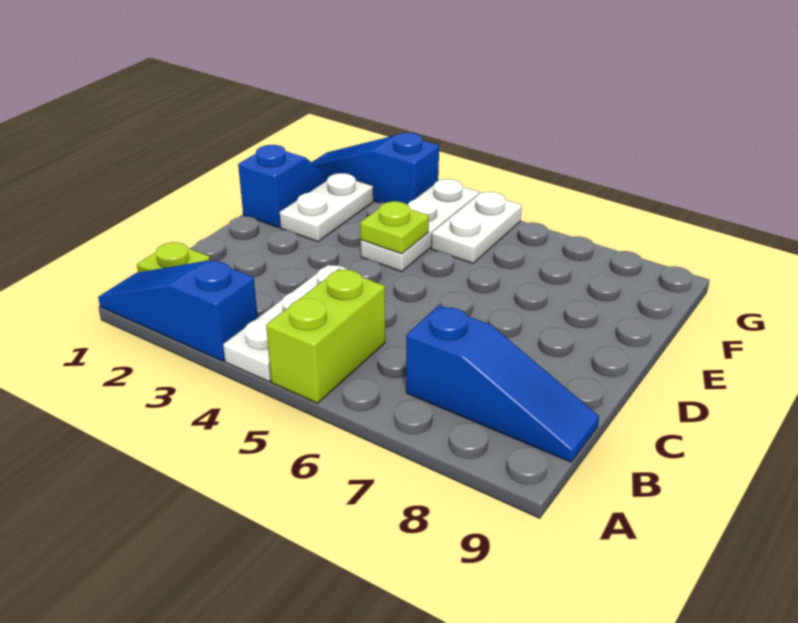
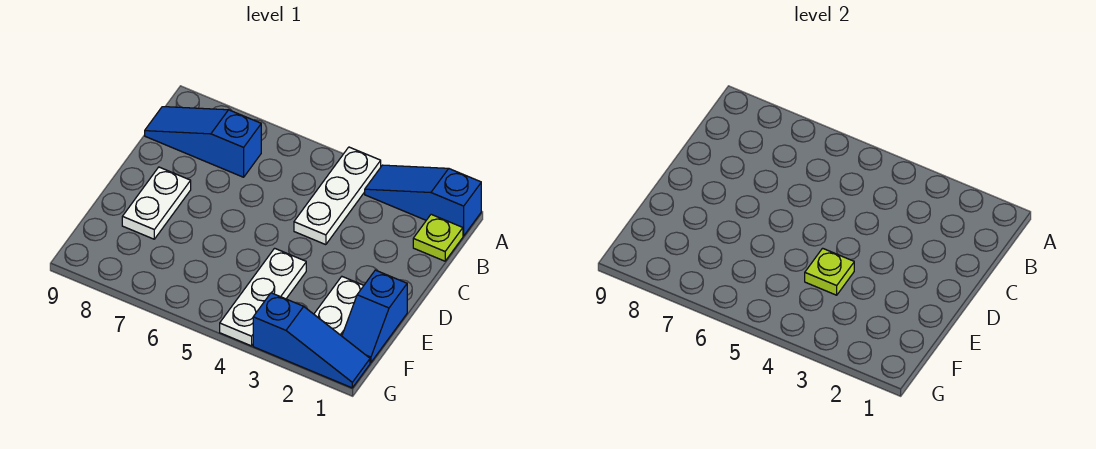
blue 1x3 slope [98,260,258,361] -> blue 1x3 slope turned to [365,165,481,236]
lime 1x2 brick [266,269,385,403] -> none
white 1x2 plate [432,192,522,263] -> white 1x2 plate moved to [122,167,191,239]

